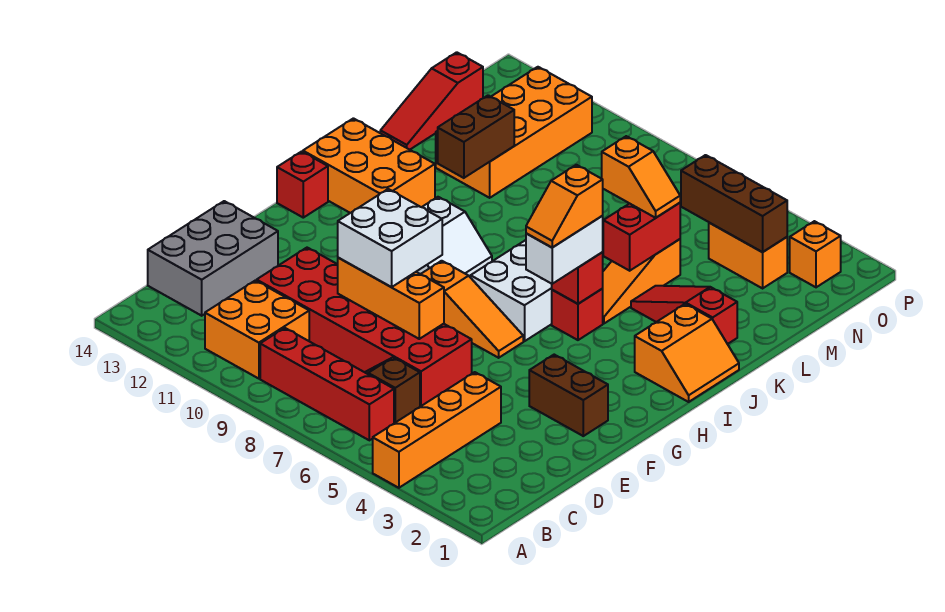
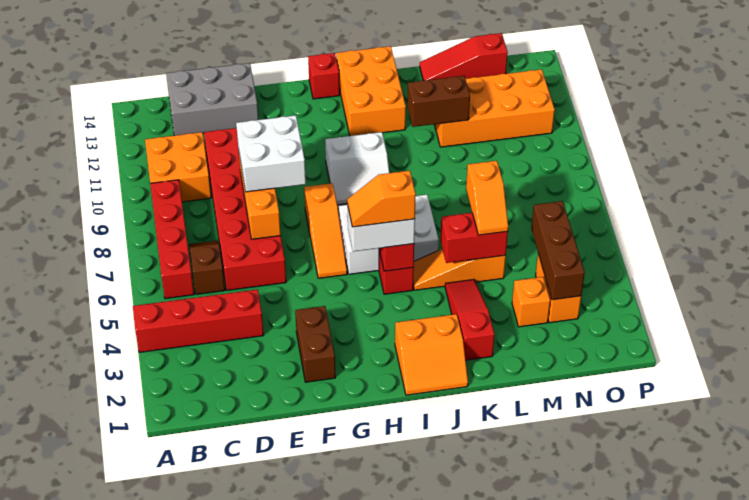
orange 1x4 brick [373,372,501,488] -> red 1x4 brick [133,289,263,352]
orange 1x1 brick [790,221,841,287] -> orange 1x1 brick moved to [512,277,550,327]

